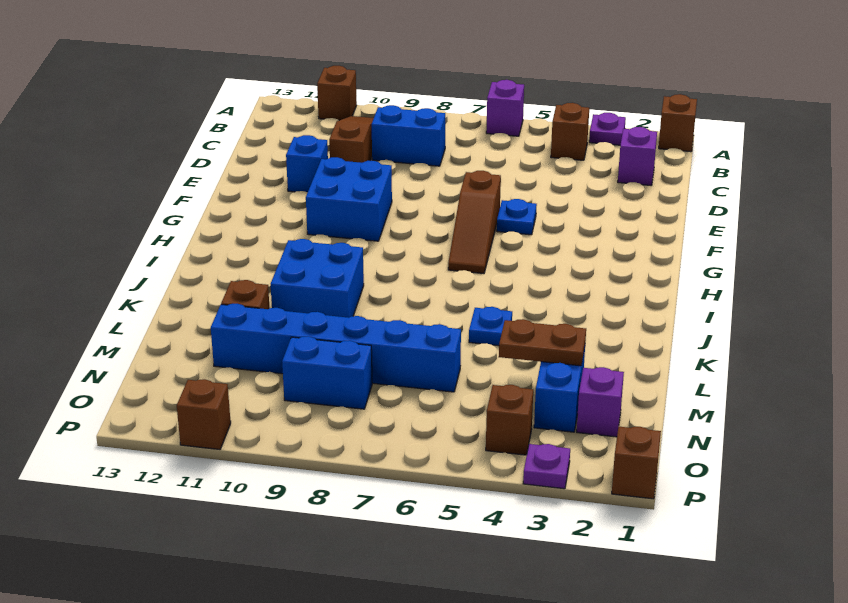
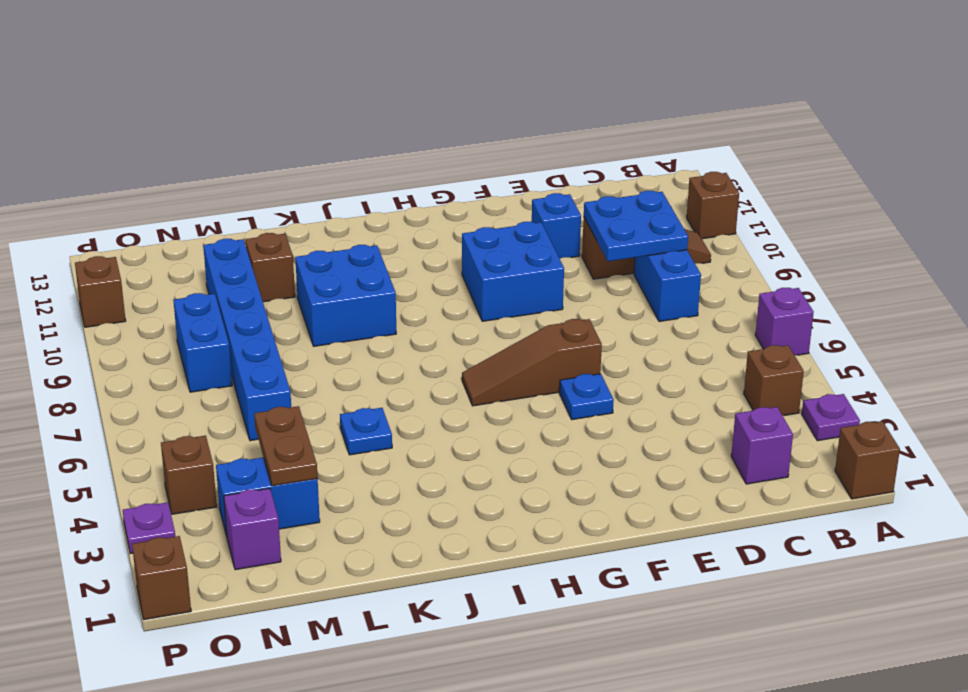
none -> blue 2x2 plate [584,191,688,261]

